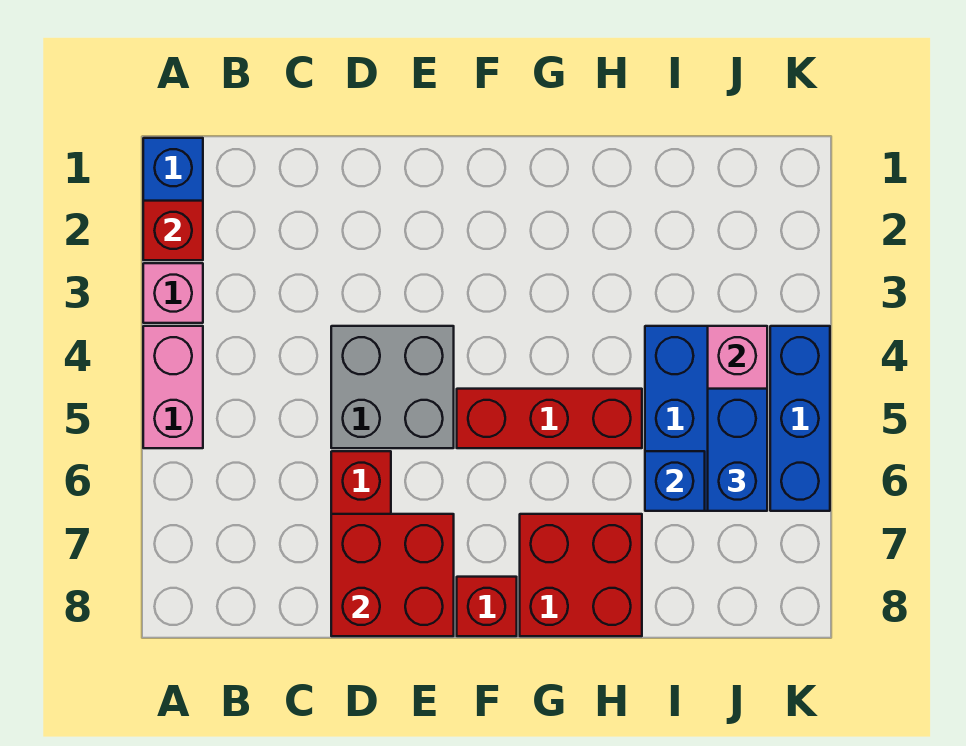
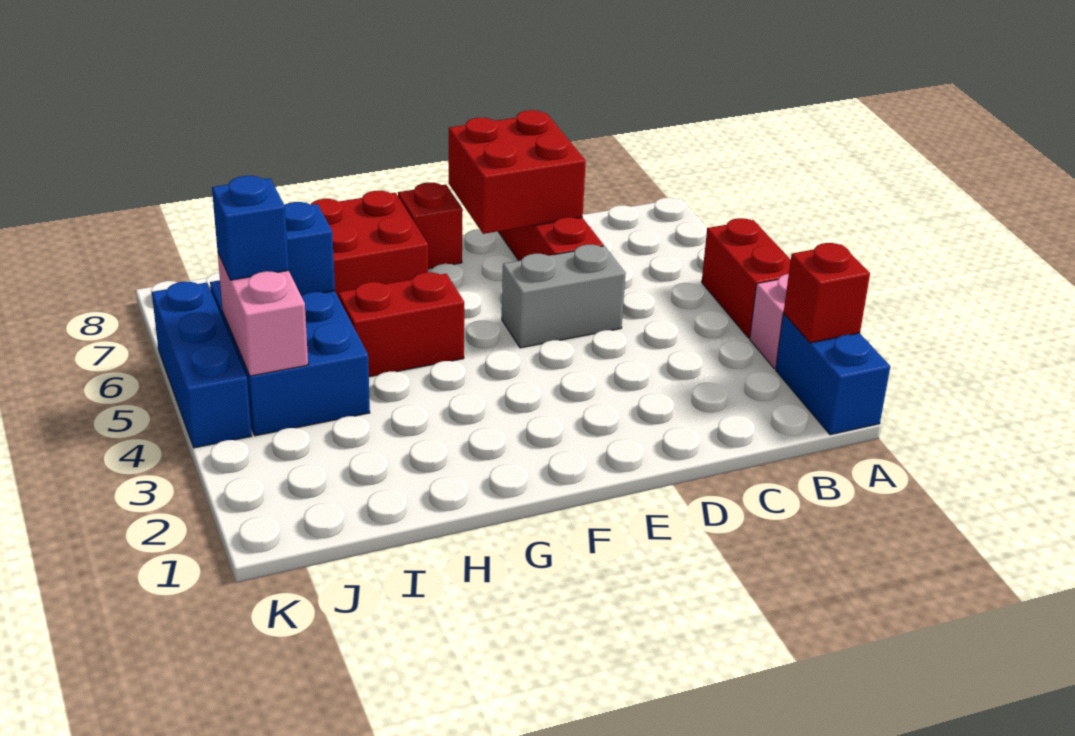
pink 1x2 brick [143,326,203,448] -> red 1x2 brick [702,218,791,338]
grey 2x2 brick [331,326,454,448] -> grey 1x2 brick [502,245,626,348]
red 1x3 brick [457,389,642,448] -> red 1x2 brick [338,272,464,377]
blue 1x2 brick [708,389,767,511] -> blue 1x1 brick [212,176,289,280]

